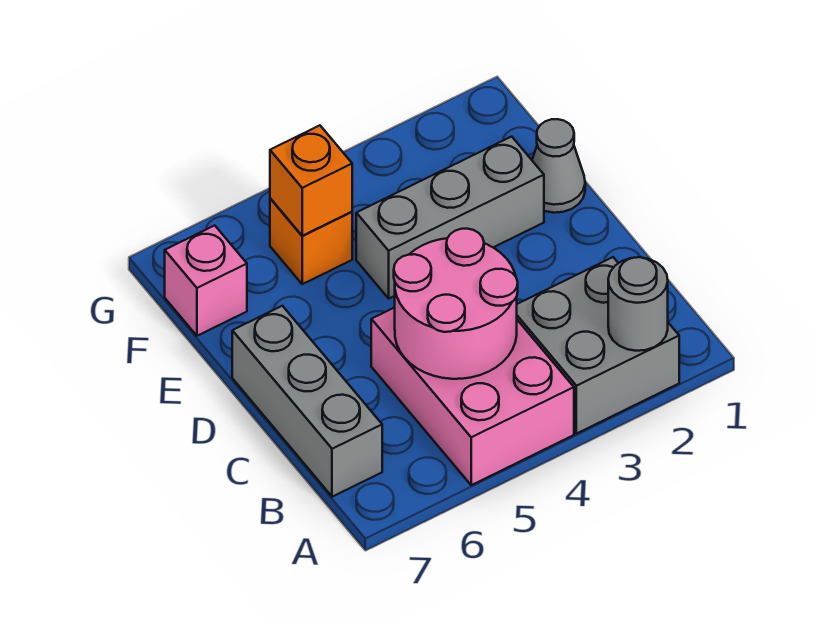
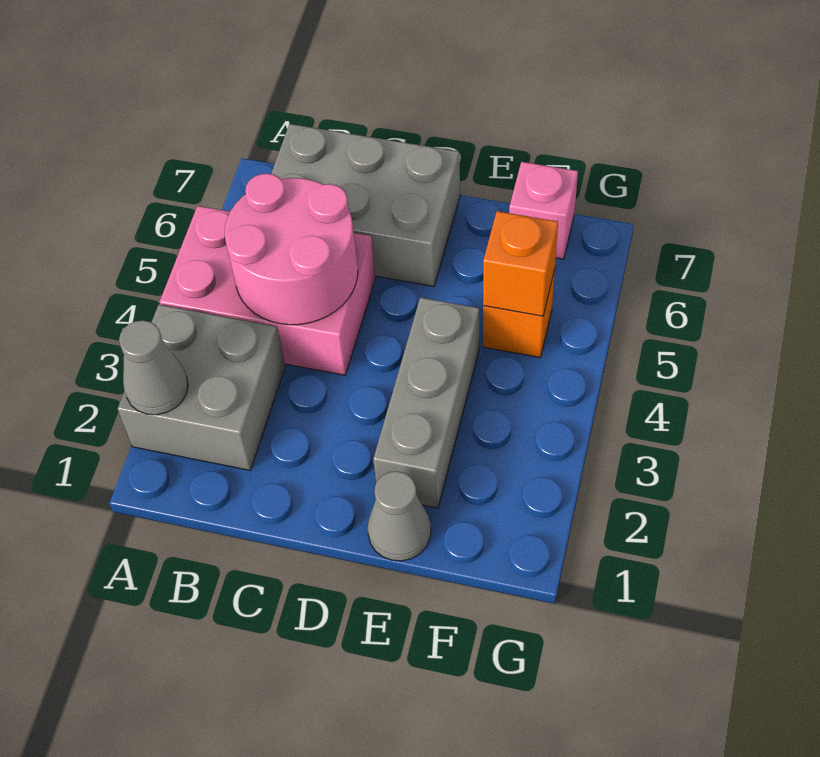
grey 1x1 round brick [608,257,668,351] -> grey 1x1 cone [119,320,188,415]
grey 1x3 brick [232,306,382,497] -> grey 2x3 brick [271,124,460,286]

